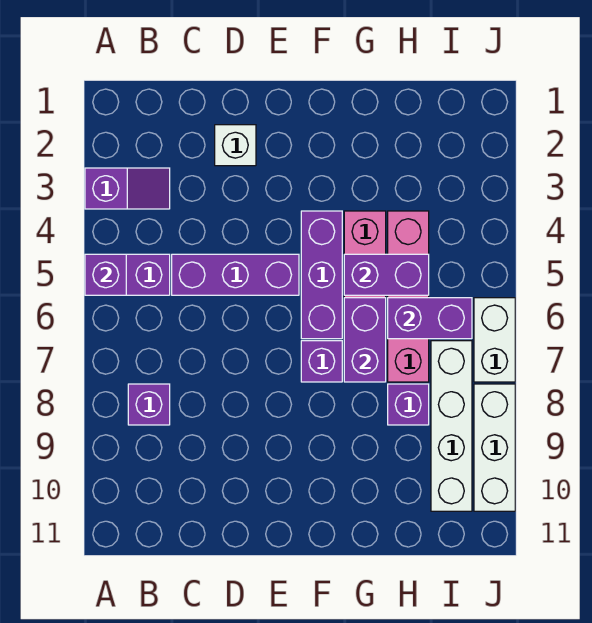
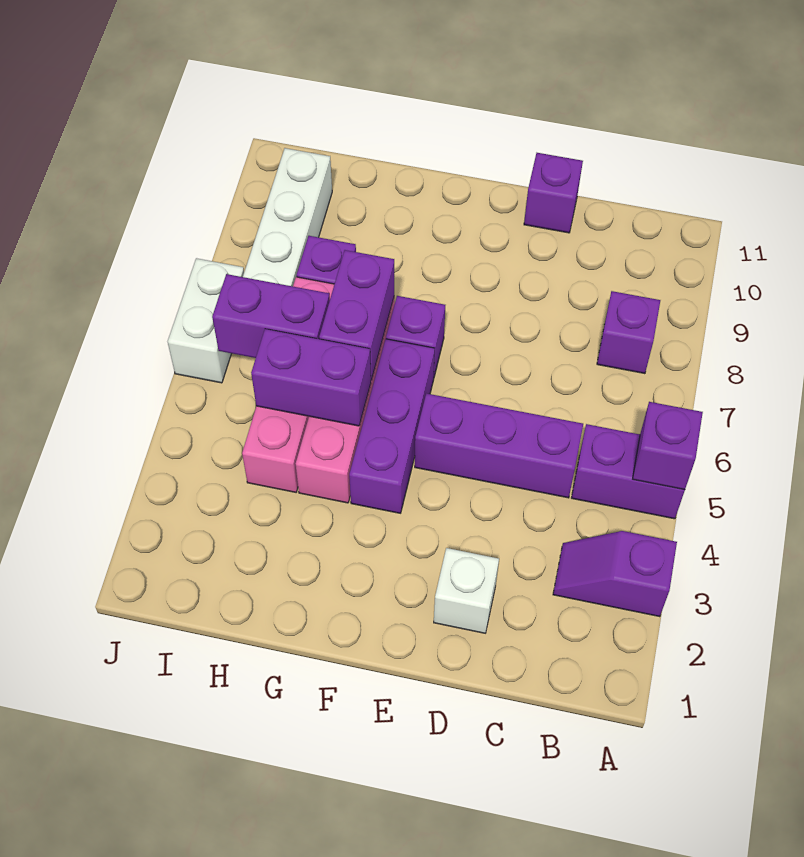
none -> purple 1x1 brick [524,153,583,233]
white 1x3 brick [474,384,515,511] -> none

